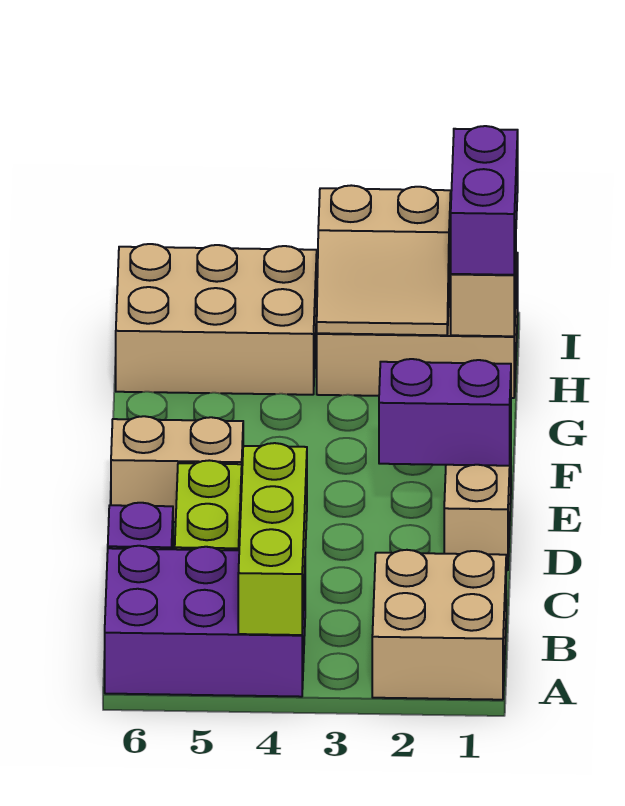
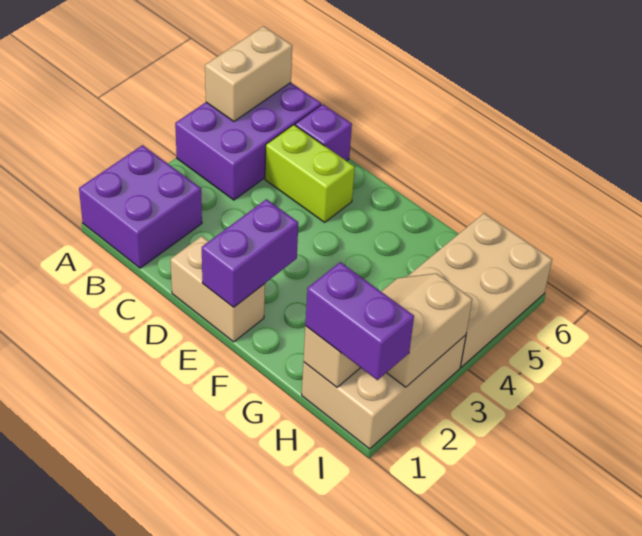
tan 2x2 brick [372,550,506,700] -> purple 2x2 brick [79,145,202,268]
lime 1x3 brick [238,443,307,635] -> none
tan 1x2 brick [111,416,243,522] -> tan 1x2 brick moved to [205,26,292,122]

